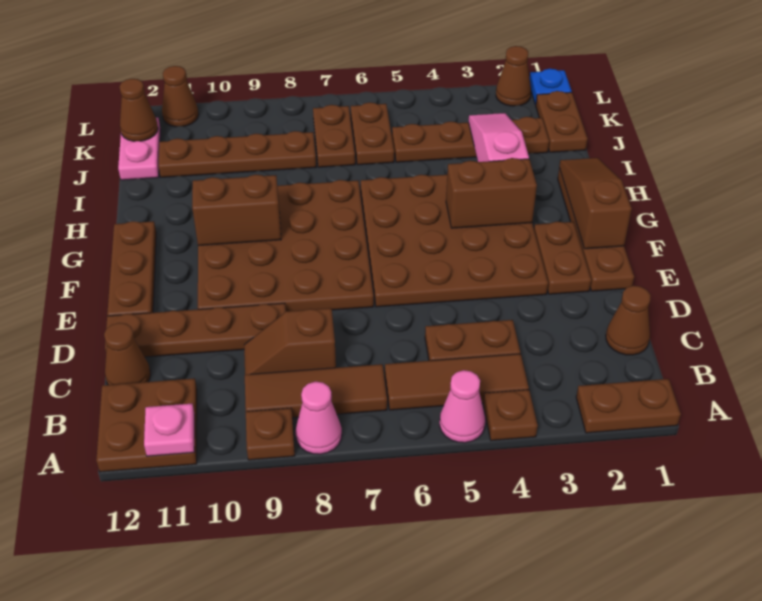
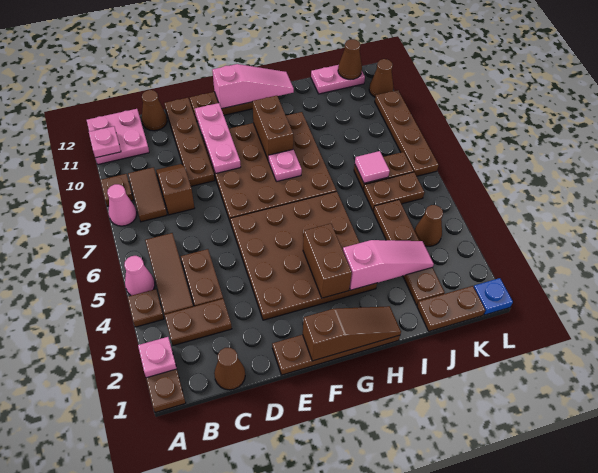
none -> pink 1x1 plate [138,337,177,378]
brown 2x2 plate [96,378,197,472] -> pink 2x2 plate [87,109,149,164]
brown 1x3 tile [245,364,387,418] -> brown 1x2 tile [128,167,167,222]
brown 1x2 plate [534,222,591,294] -> brown 1x2 plate moved to [165,299,232,345]
none -> pink 1x3 plate [195,103,241,174]
none -> pink 1x3 slope [212,64,294,109]
none -> pink 1x1 plate [269,150,302,182]
none -> pink 1x1 tile [355,151,390,183]
brown 1x4 plate [158,131,316,177] -> brown 1x4 plate moved to [375,90,439,176]
brown 1x1 cone [496,46,531,106] -> brown 1x1 cone moved to [415,205,443,246]

